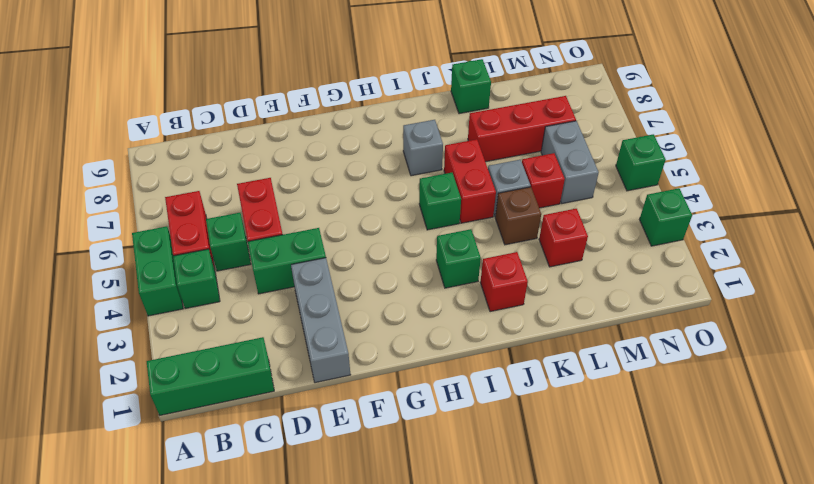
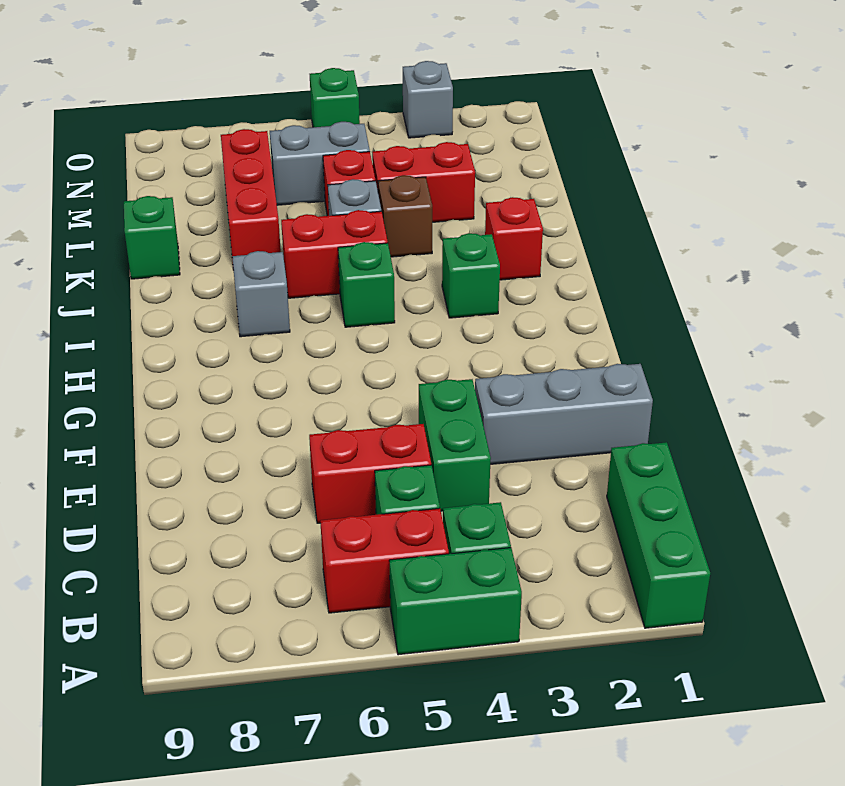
red 1x1 brick [539,209,588,267] -> red 1x2 brick [372,142,475,222]
green 1x1 brick [640,188,692,246] -> grey 1x1 brick [403,61,453,138]

